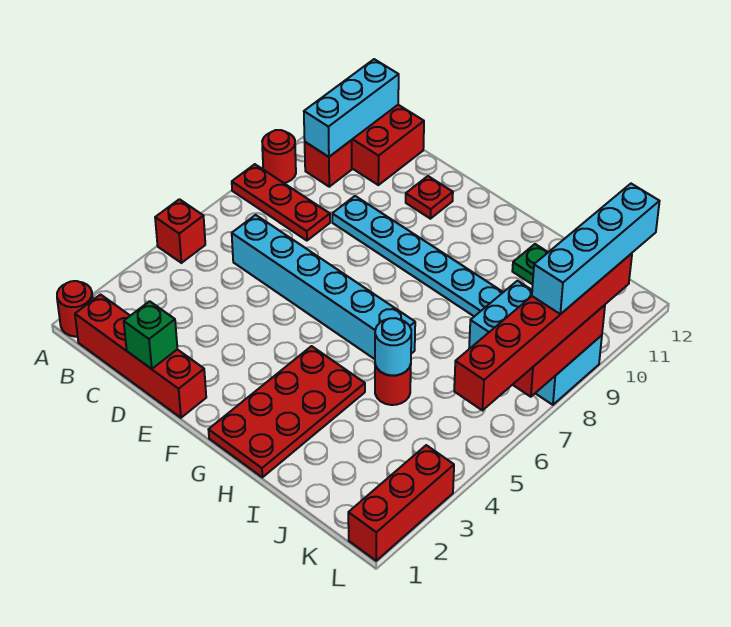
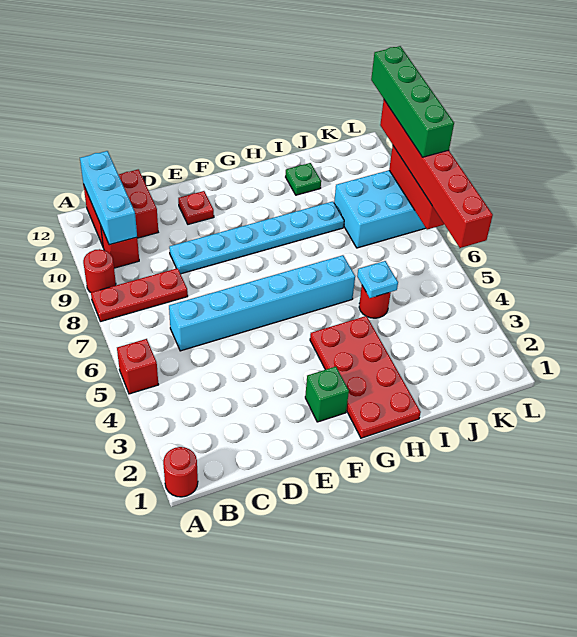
red 1x4 brick [75,295,206,418] -> none
green 1x1 brick [124,301,177,369] -> green 1x1 brick moved to [305,367,349,422]
cyan 1x1 round brick [375,318,411,375] -> cyan 1x1 plate [357,261,398,298]
red 1x3 brick [348,445,454,561] -> none
cyan 1x4 brick [532,184,660,314] -> green 1x4 brick [371,46,454,157]

